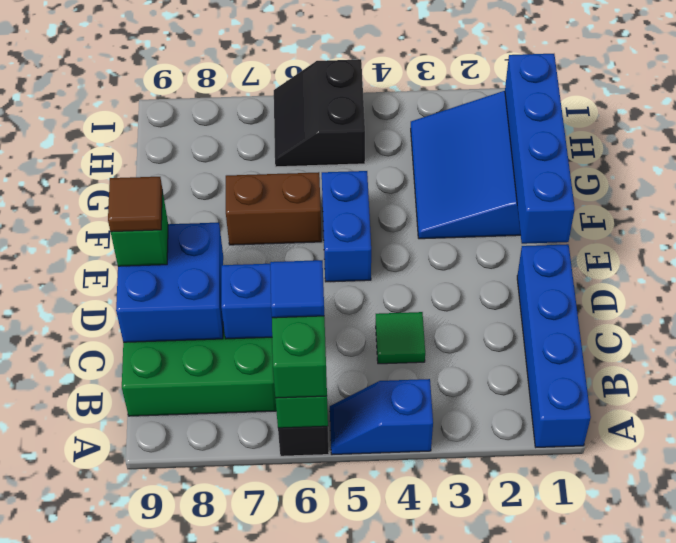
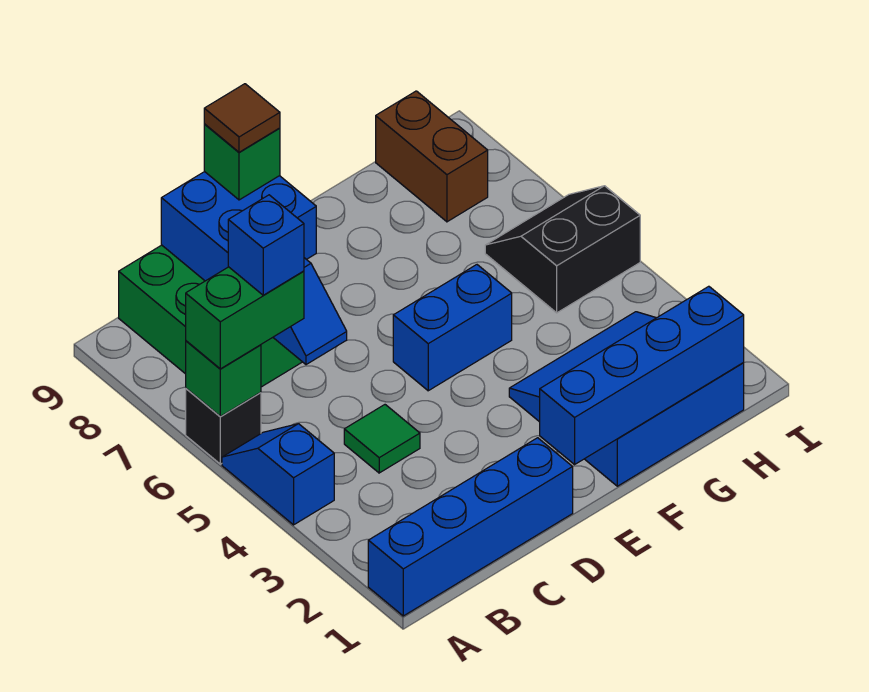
blue 1x1 tile [270,260,324,318] -> blue 1x1 brick [228,195,304,295]
brown 1x2 brick [226,172,322,245] -> brown 1x2 brick moved to [376,91,488,222]

